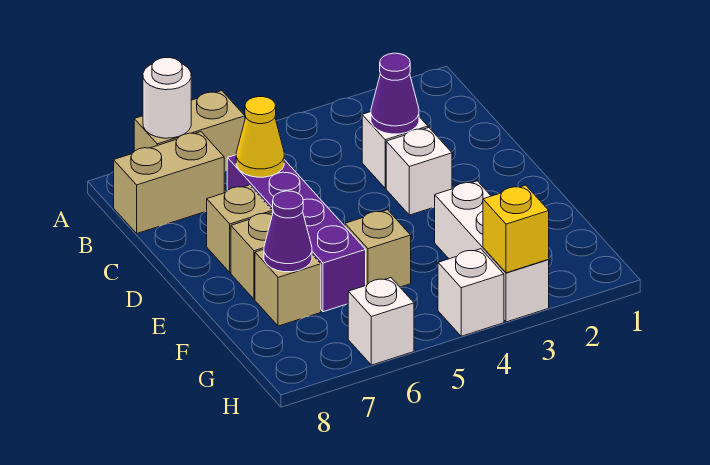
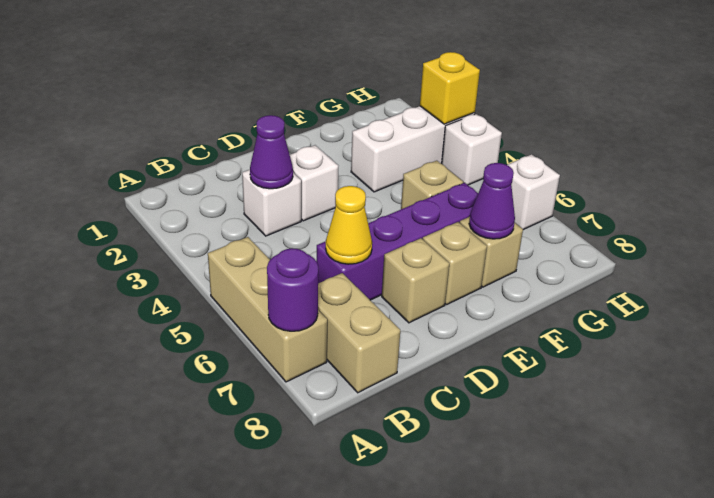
tan 1x2 brick [134,91,245,171] -> tan 1x3 brick [208,237,327,382]
white 1x1 round brick [143,58,191,138] -> purple 1x1 round brick [267,248,318,331]

